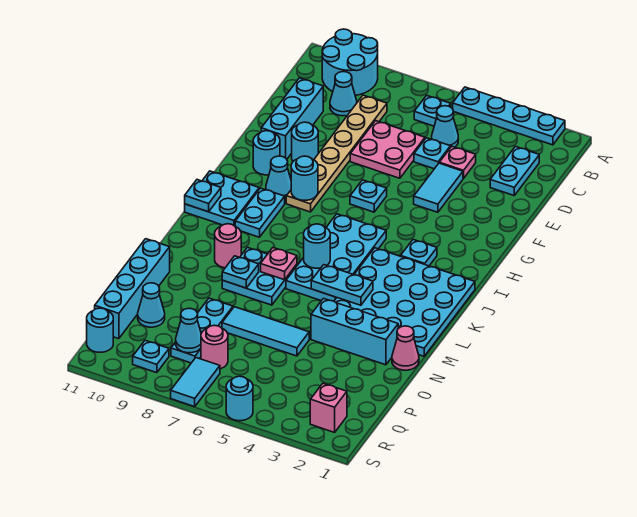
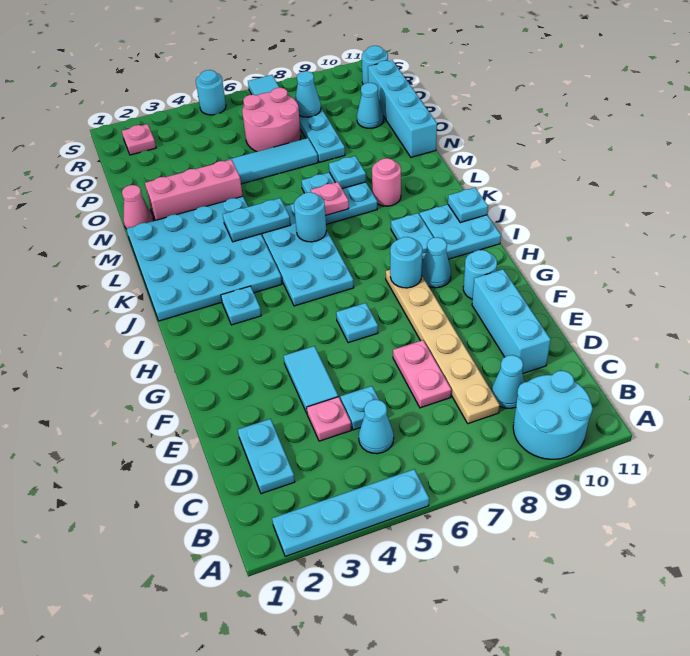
cyan 1x1 plate [414,95,451,126] -> none
pink 2x2 plate [350,121,425,178] -> pink 1x2 plate [393,340,451,408]
cyan 1x1 round brick [292,122,318,161] -> none
cyan 1x3 brick [311,299,398,365] -> pink 1x3 brick [145,160,243,220]
pink 1x1 round brick [201,325,228,369] -> pink 2x2 round brick [242,88,301,152]
pink 1x1 brick [310,383,347,432] -> pink 1x1 plate [122,124,156,155]
cyan 1x1 plate [133,340,169,373] -> none

